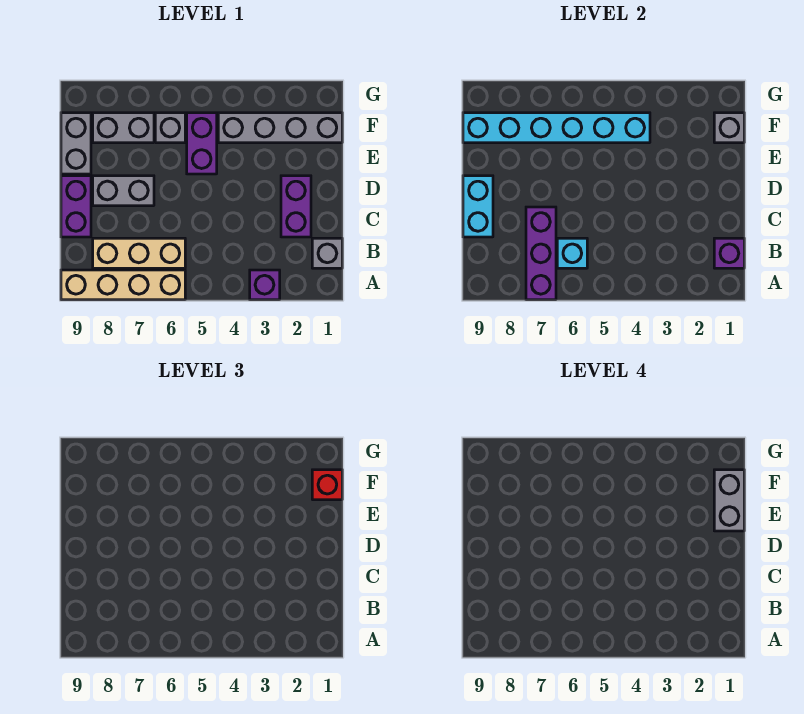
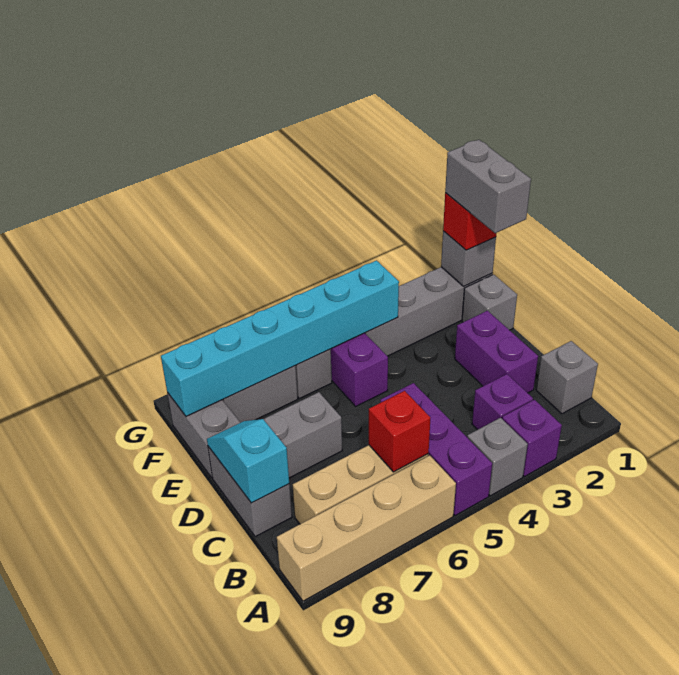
none -> grey 1x1 brick [467,418,528,496]
purple 1x3 brick [526,207,556,300] -> purple 1x3 brick moved to [380,383,492,516]
purple 1x1 brick [714,238,744,268] -> purple 1x1 brick moved to [472,374,533,430]
cyan 1x1 brick [557,238,587,268] -> red 1x1 brick [369,391,430,472]
purple 1x2 brick [61,176,91,237] -> grey 1x2 brick [208,447,292,537]
cyan 1x2 brick [463,176,493,237] -> cyan 1x2 slope [207,419,289,503]
none -> grey 1x1 brick [462,274,517,330]

